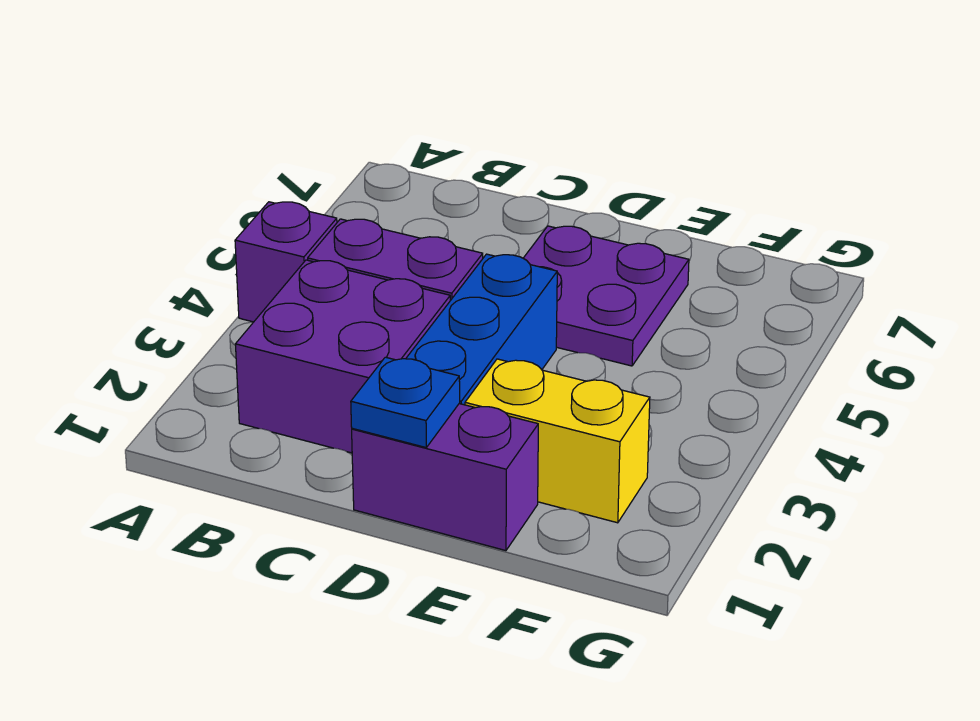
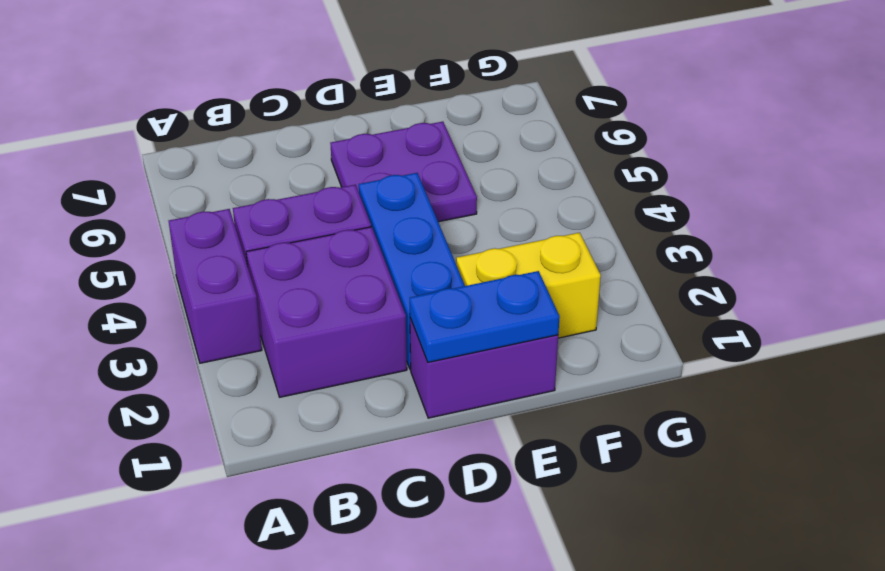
purple 1x1 brick [235,202,337,322] -> purple 1x2 brick [169,209,262,363]
blue 1x1 plate [351,357,460,447] -> blue 1x2 plate [410,271,560,362]

